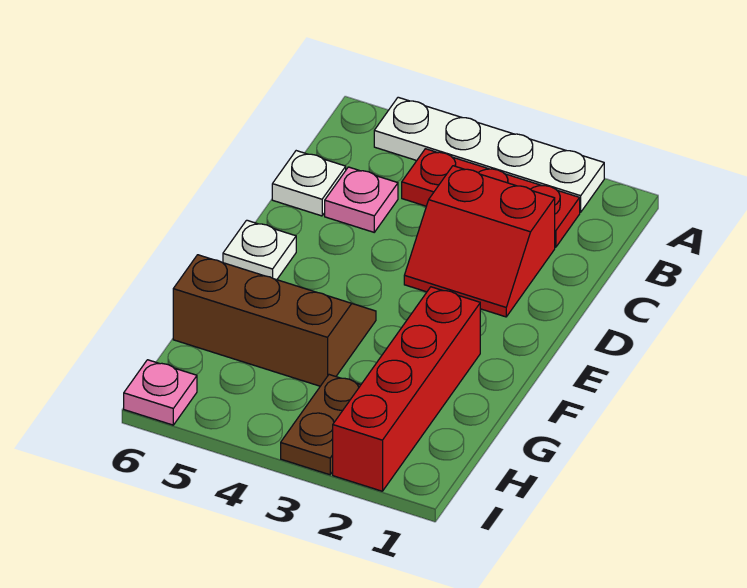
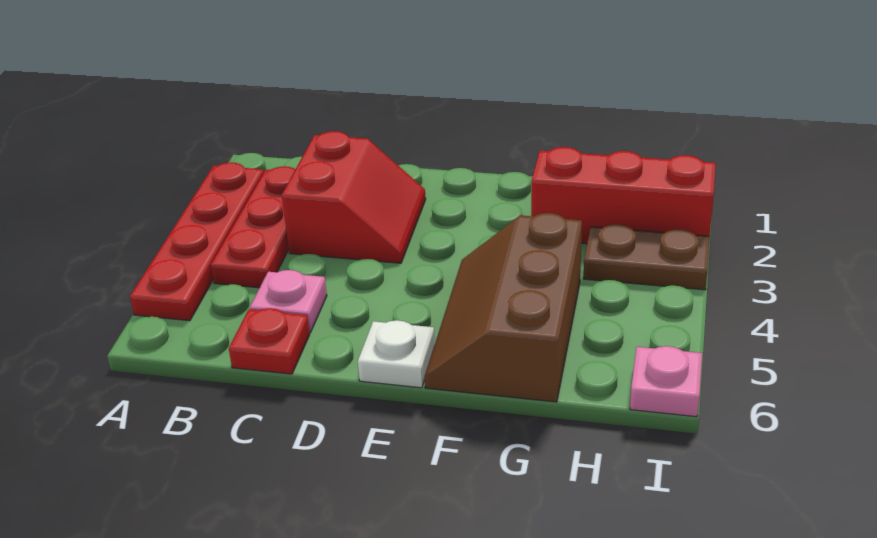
white 1x4 plate [374,97,604,212] -> red 1x4 plate [130,162,264,321]
white 1x1 plate [272,151,346,216] -> red 1x1 plate [229,308,310,374]
red 1x4 brick [333,287,480,491] -> red 1x3 brick [531,147,716,244]

